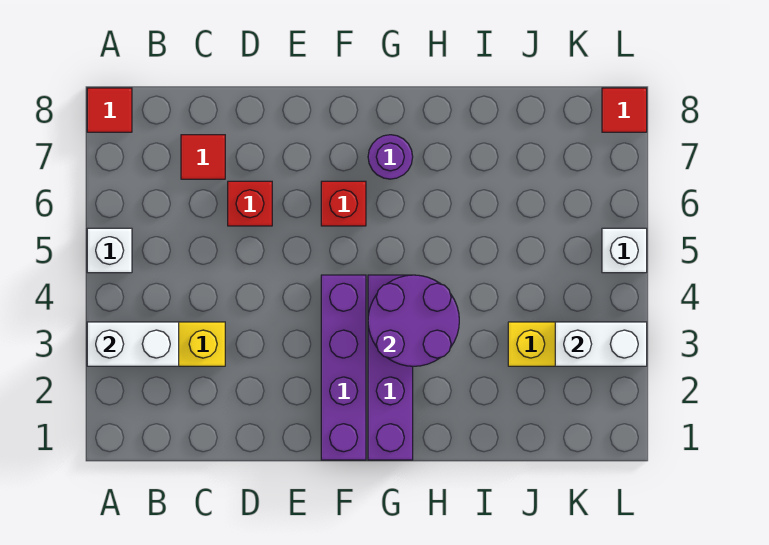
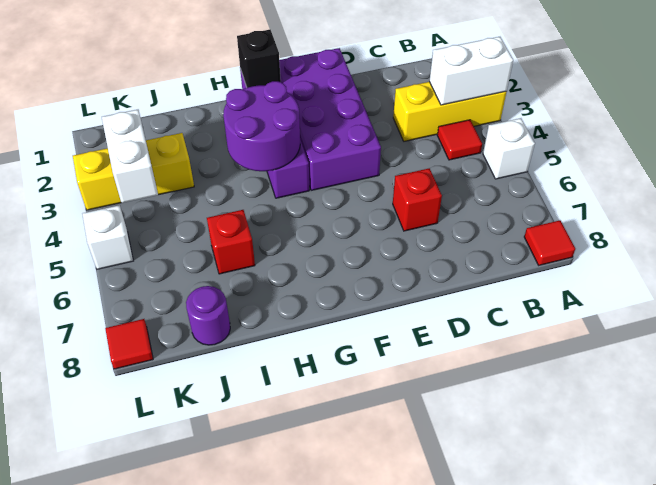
red 1x1 tile [181,135,225,179] -> red 1x1 tile moved to [437,120,482,160]
purple 1x4 brick [321,275,366,460] -> purple 2x4 brick [279,48,381,191]
red 1x1 brick [321,181,366,226] -> red 1x1 brick moved to [207,210,255,274]
none -> black 1x1 brick [237,30,281,88]
purple 1x1 round brick [368,135,413,179] -> purple 1x1 round brick moved to [186,286,230,345]
white 1x2 brick [555,322,647,366] -> white 1x2 brick turned to [102,110,158,203]

